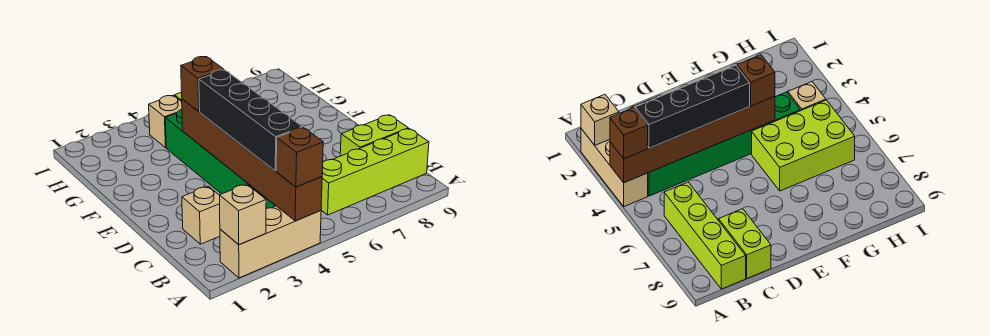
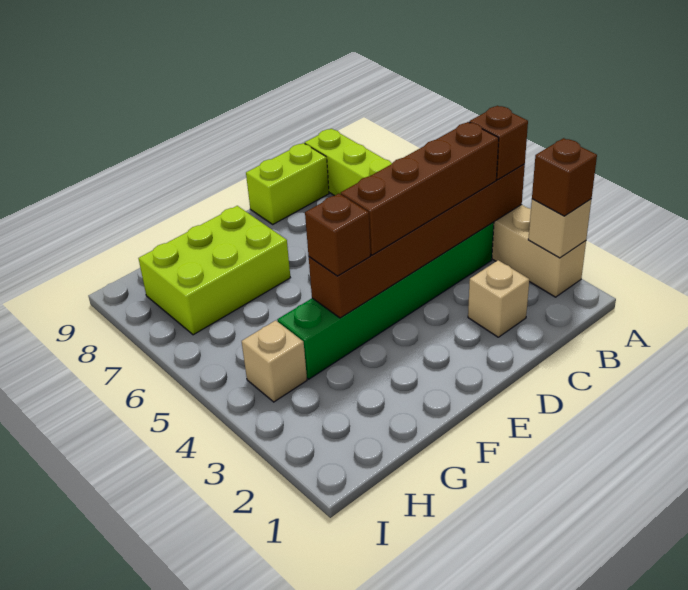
none -> brown 1x1 brick [532,138,597,216]
black 1x4 brick [199,70,302,171] -> brown 1x4 brick [341,122,499,255]
lime 1x2 brick [340,115,408,156] -> lime 1x2 brick turned to [246,143,329,224]
lime 2x3 brick [752,100,855,191] -> lime 2x3 brick moved to [138,206,290,335]

